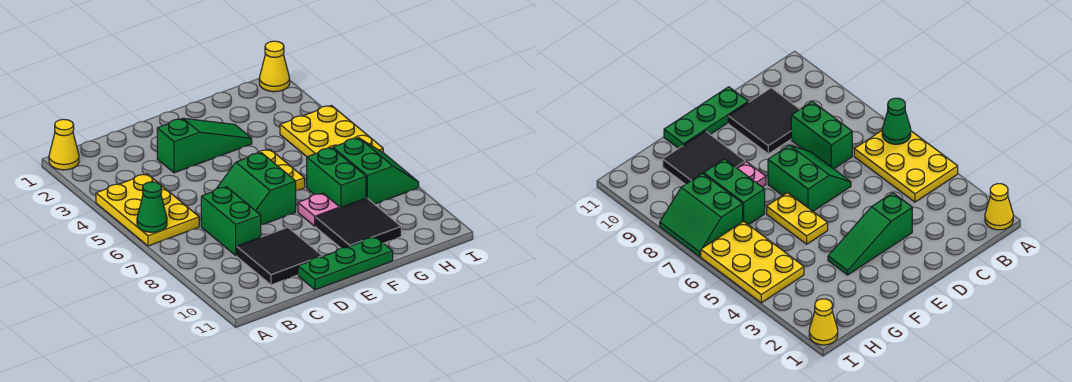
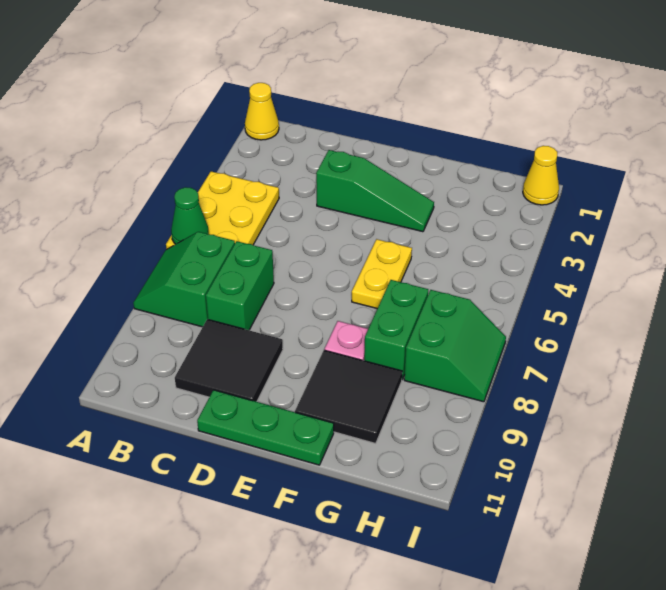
green 2x2 slope [217,153,296,225] -> green 2x2 slope moved to [133,232,235,327]
yellow 2x3 plate [280,105,383,157] -> none

